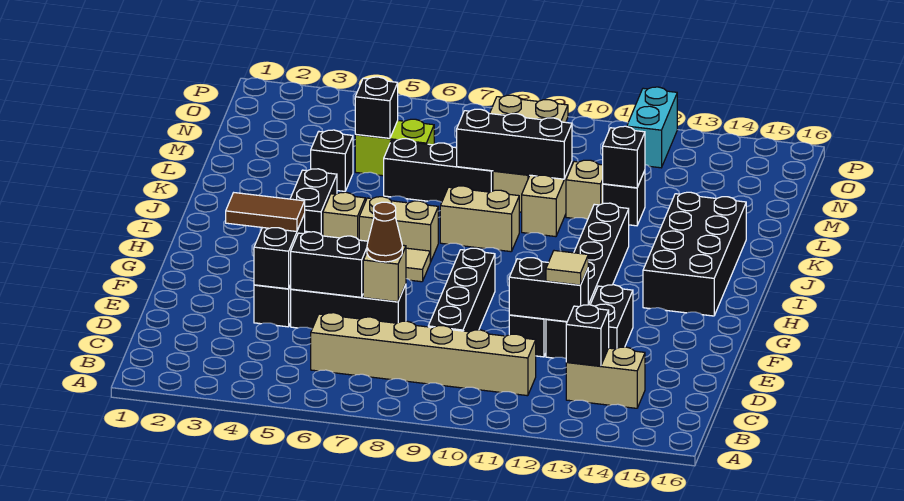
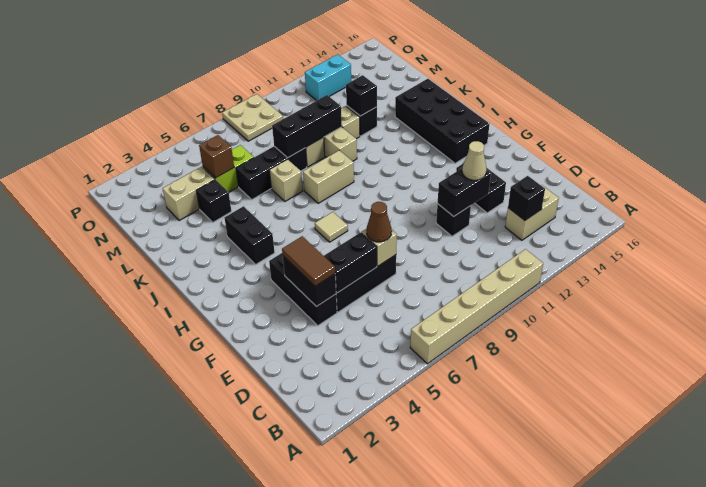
tan 1x6 brick [311,313,536,396] -> tan 1x6 brick moved to [410,249,543,364]
black 1x4 brick [428,248,495,332] -> none
black 1x6 brick [546,203,629,358] -> none
tan 1x1 tile [546,251,588,285] -> tan 1x1 cone [462,141,486,180]
brown 1x2 tile [226,193,305,232] -> brown 1x2 tile turned to [282,236,335,286]
tan 1x1 brick [323,192,365,240] -> tan 1x1 brick moved to [269,159,303,201]
tan 1x2 brick [359,197,438,262] -> tan 1x2 brick moved to [163,167,215,220]
black 1x1 brick [355,77,398,138] -> brown 1x1 brick [199,135,234,178]
cyan 1x2 brick [627,87,677,168] -> cyan 1x2 brick turned to [305,54,351,101]

